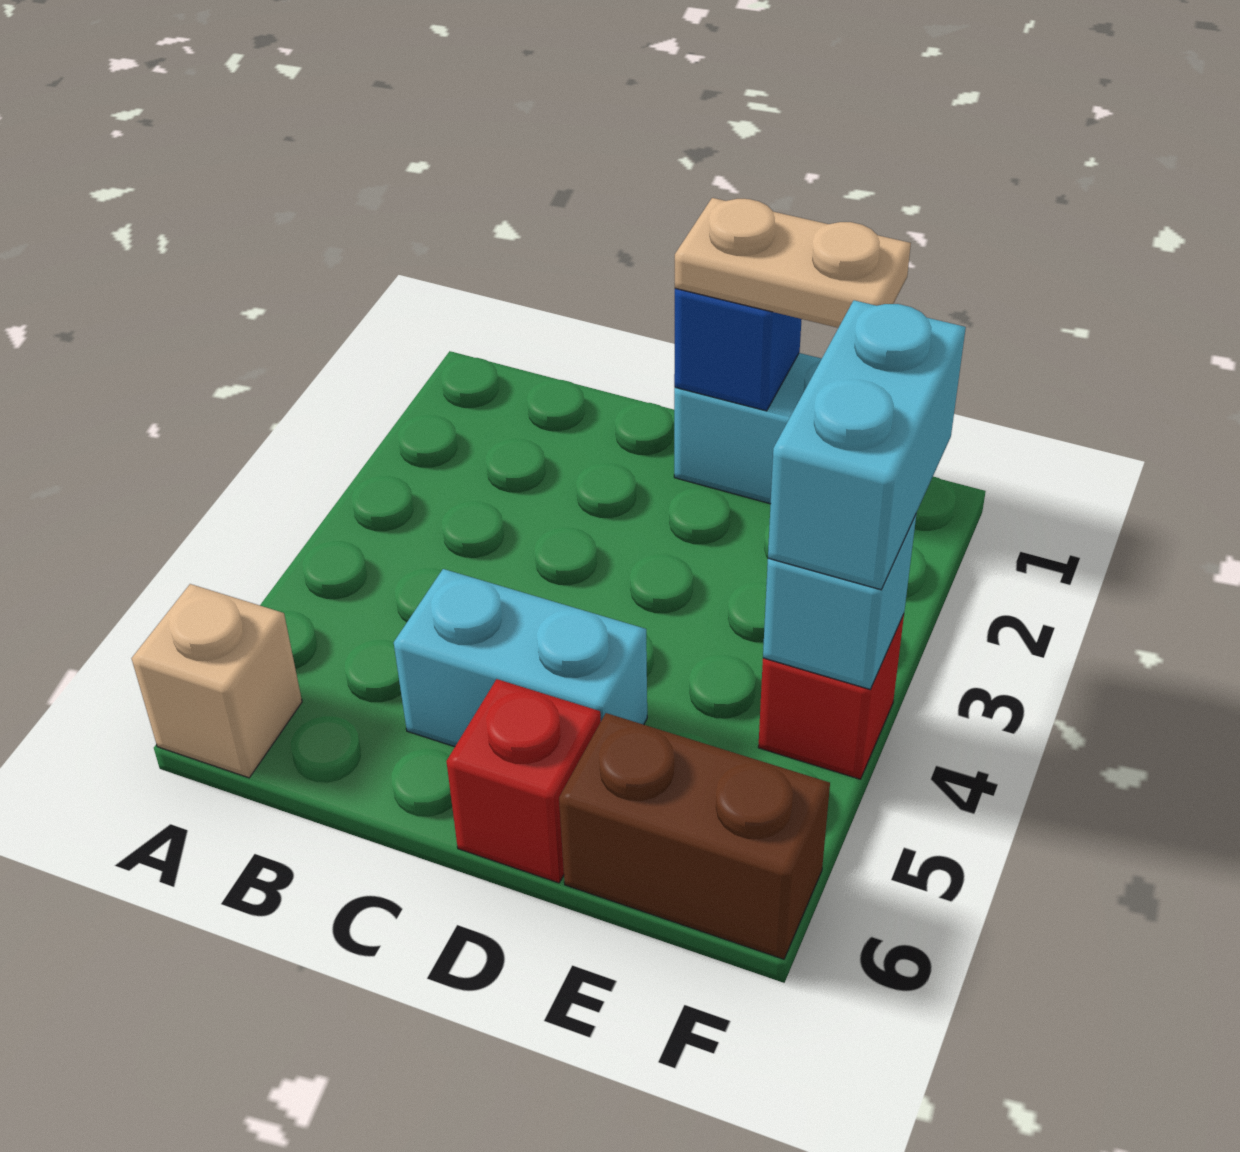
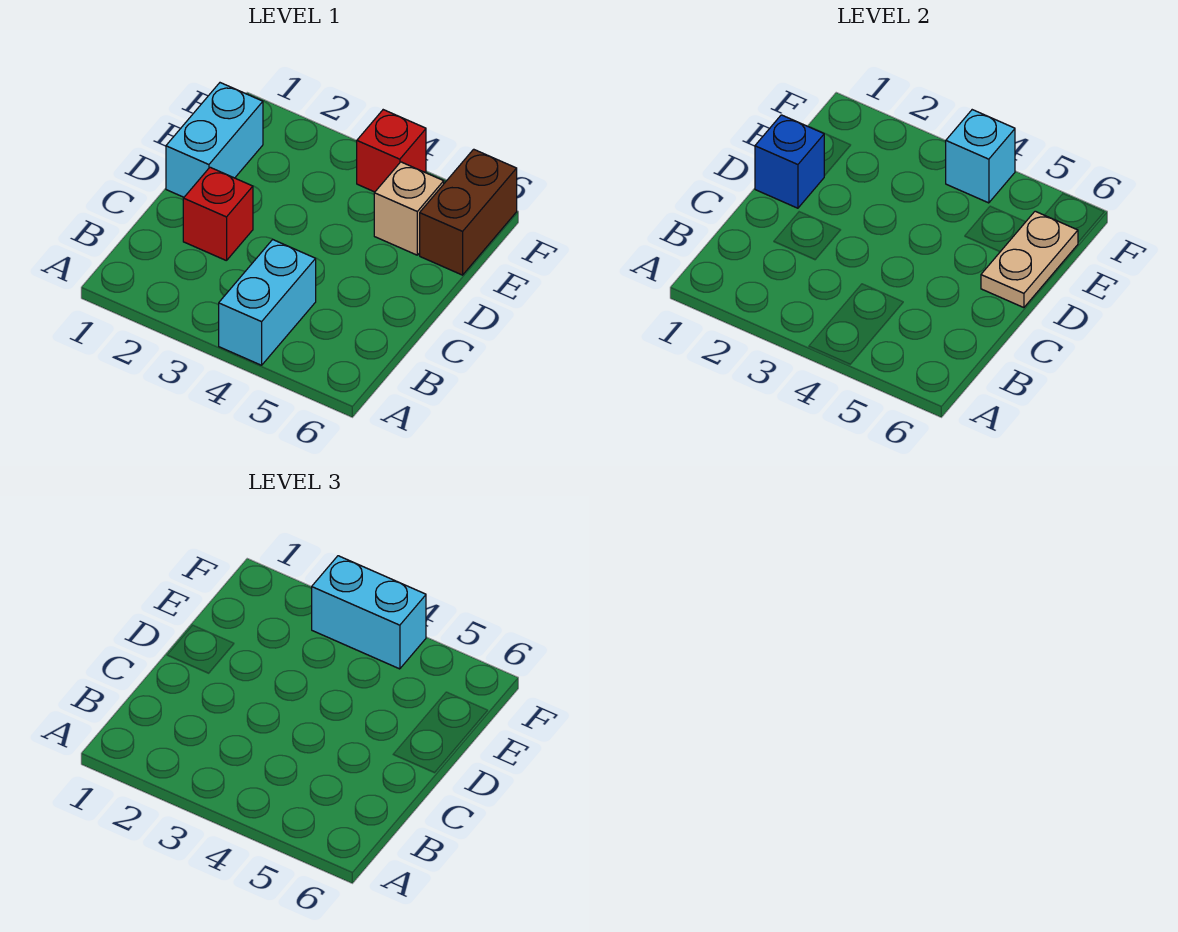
tan 1x1 brick [132,584,302,778] -> tan 1x1 brick moved to [374,162,444,255]
cyan 1x2 brick [394,569,647,747] -> cyan 1x2 brick moved to [219,240,316,365]
tan 1x2 plate [675,198,911,328] -> tan 1x2 plate moved to [981,211,1078,308]
red 1x1 brick [446,679,601,883] -> red 1x1 brick moved to [183,167,253,261]

